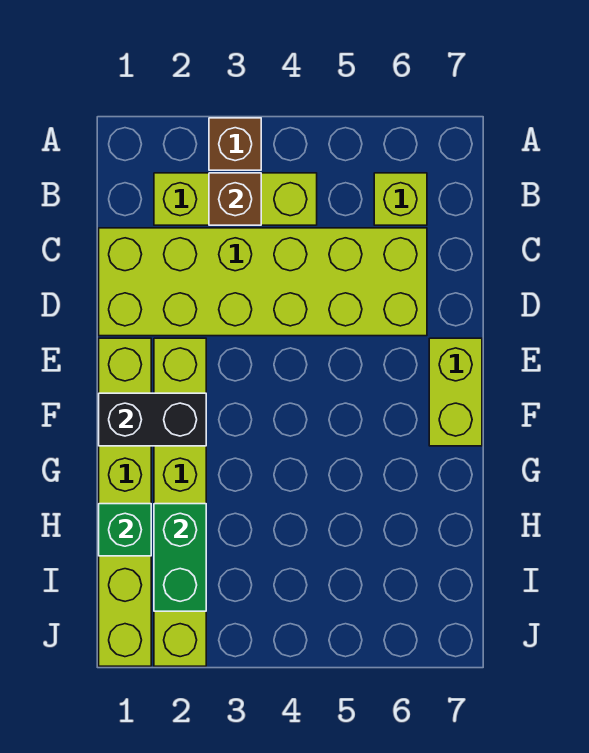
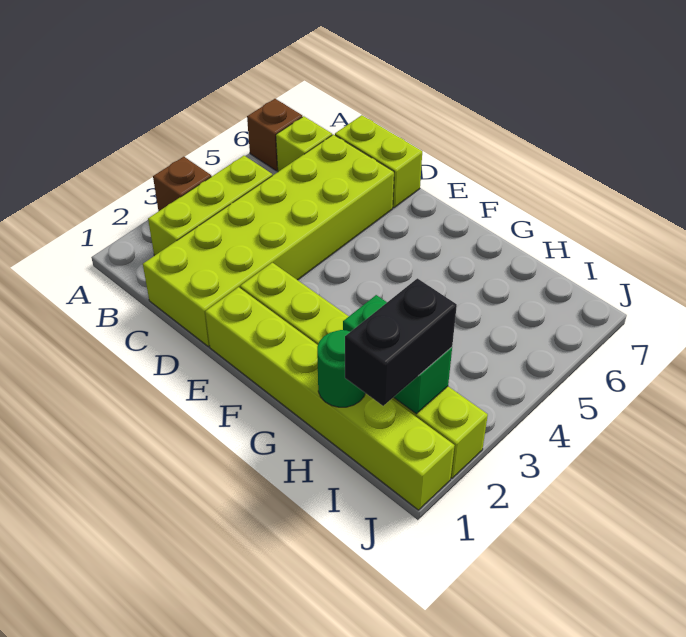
brown 1x1 brick [209,173,261,225] -> brown 1x1 brick moved to [247,99,302,171]
lime 1x2 brick [429,338,482,446] -> lime 1x2 brick moved to [335,115,422,208]
black 1x2 brick [99,393,206,446] -> black 1x2 brick moved to [345,278,457,406]
green 1x1 brick [99,504,151,556] -> green 1x1 round brick [317,330,365,407]

